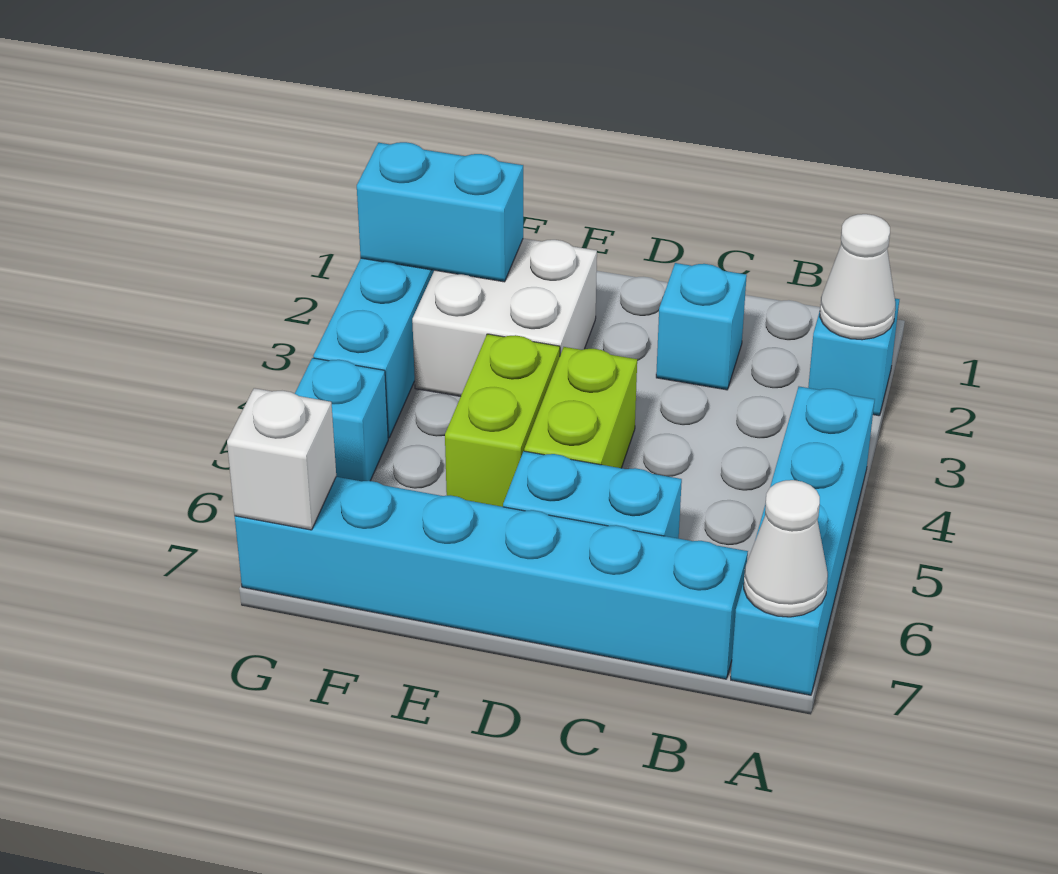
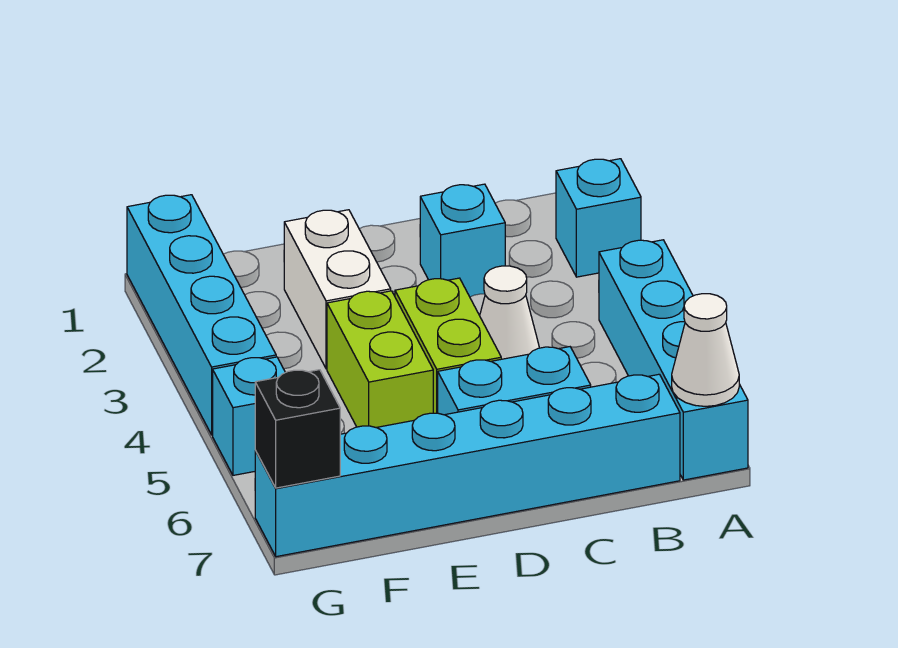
white 1x1 cone [820,214,895,340] -> white 1x1 cone moved to [480,266,539,359]
white 2x2 brick [412,238,597,397] -> white 1x2 brick [284,210,391,369]
cyan 1x2 brick [357,142,523,282] -> none
white 1x1 brick [227,388,336,530] -> black 1x1 brick [255,370,340,488]

